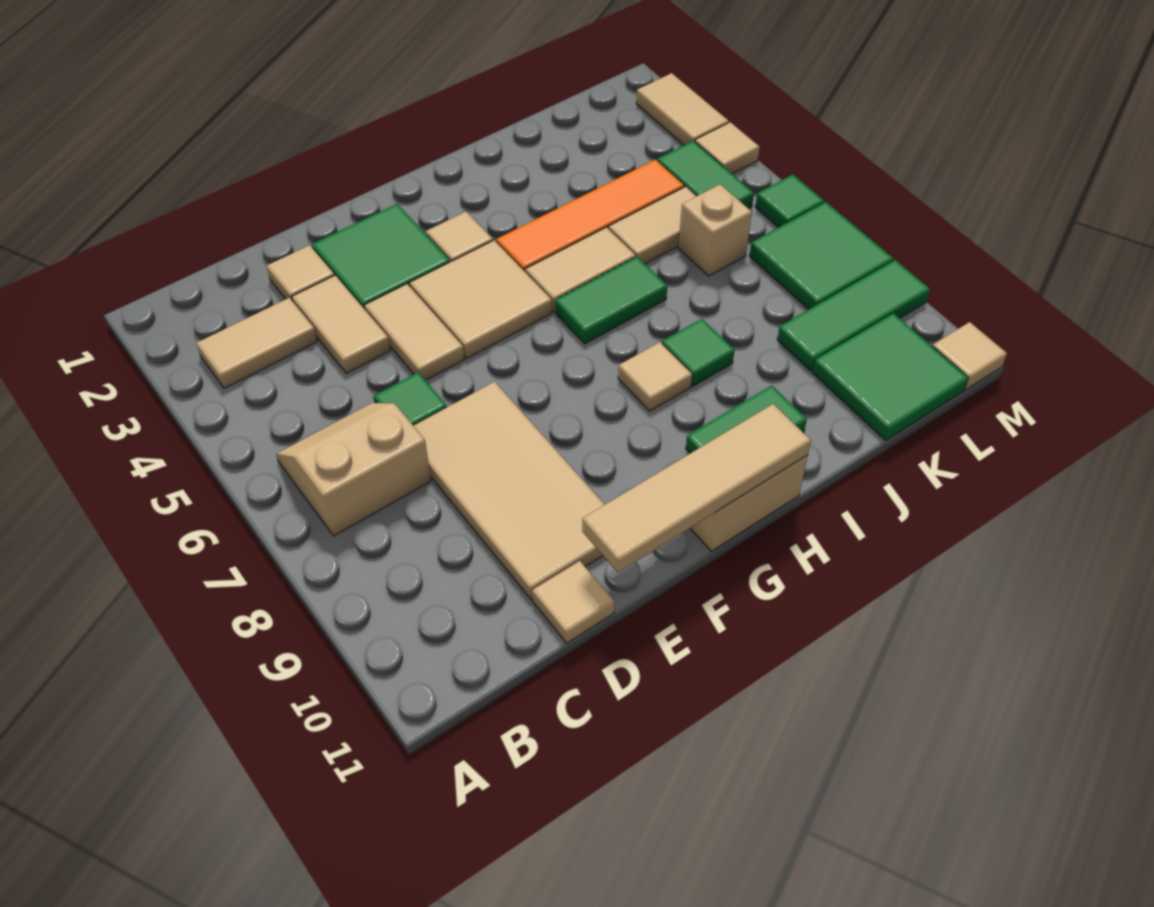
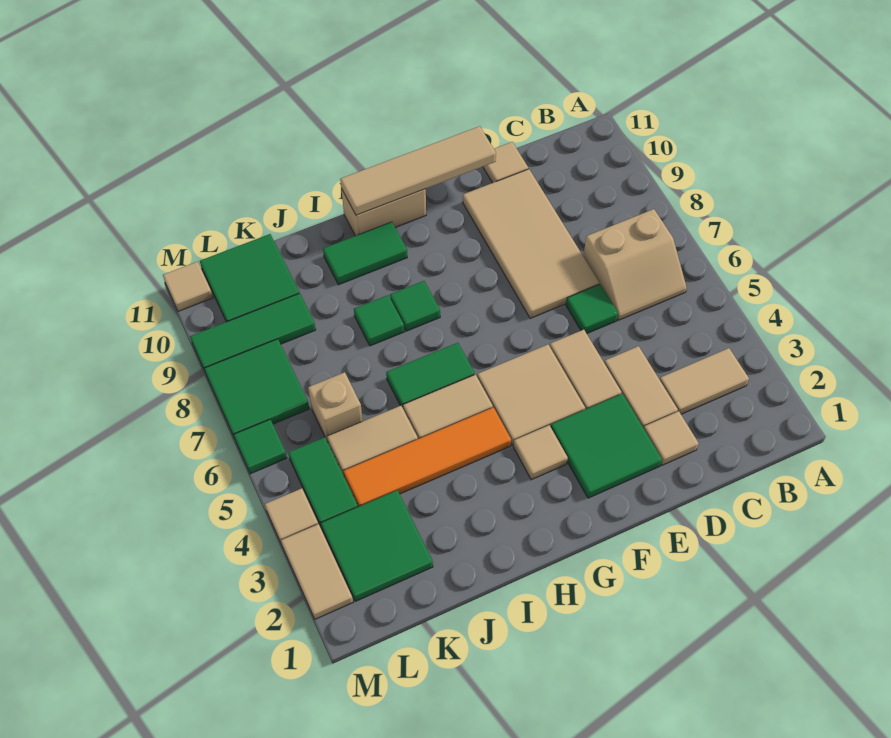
tan 1x1 tile [618,342,692,411] -> green 1x1 tile [390,281,440,331]
none -> green 2x2 tile [321,490,433,601]

